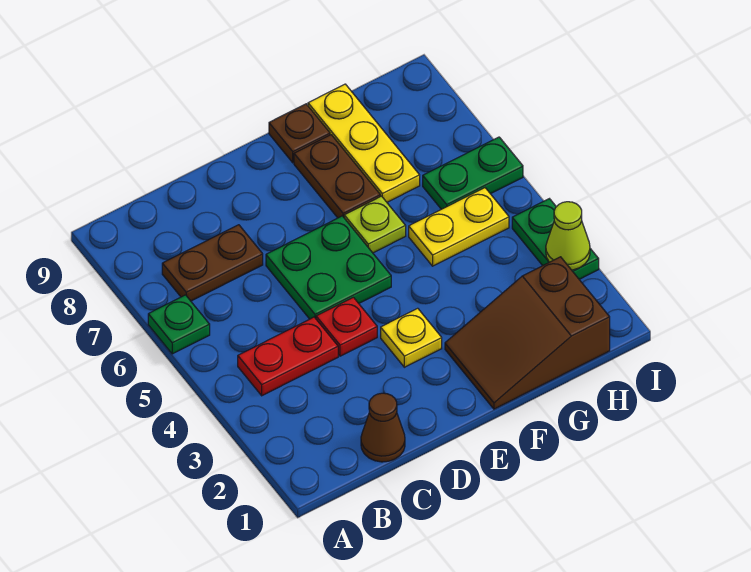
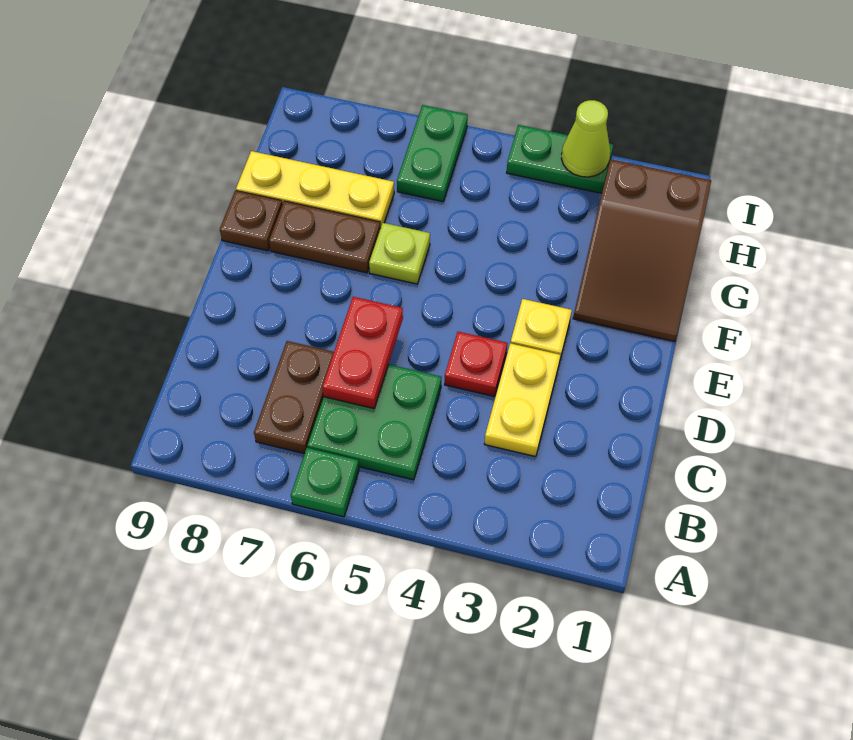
red 1x2 plate [238,317,338,396] -> red 1x2 plate moved to [322,297,403,409]
brown 1x1 cone [361,393,405,462] -> none
green 2x2 plate [266,216,391,319] -> green 2x2 plate moved to [308,364,441,480]
yellow 1x2 plate [409,188,509,266] -> yellow 1x2 plate moved to [484,343,561,457]

